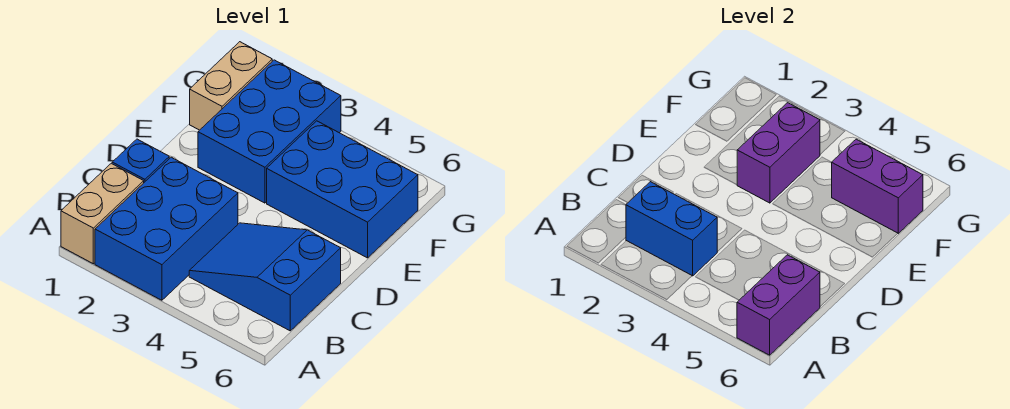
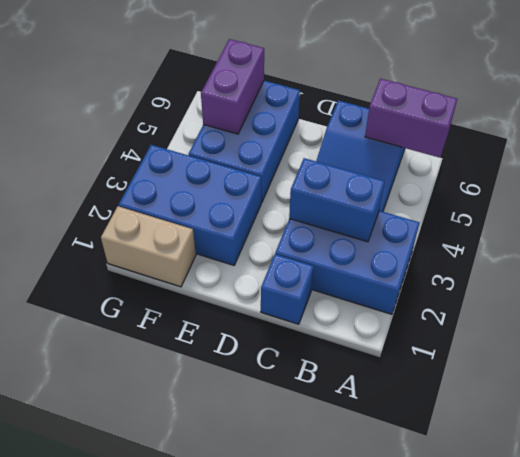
tan 1x2 brick [61,163,144,264] -> none
blue 1x2 brick [626,182,717,276] -> blue 1x2 brick turned to [289,158,385,242]
purple 1x2 brick [737,103,820,203] -> none

